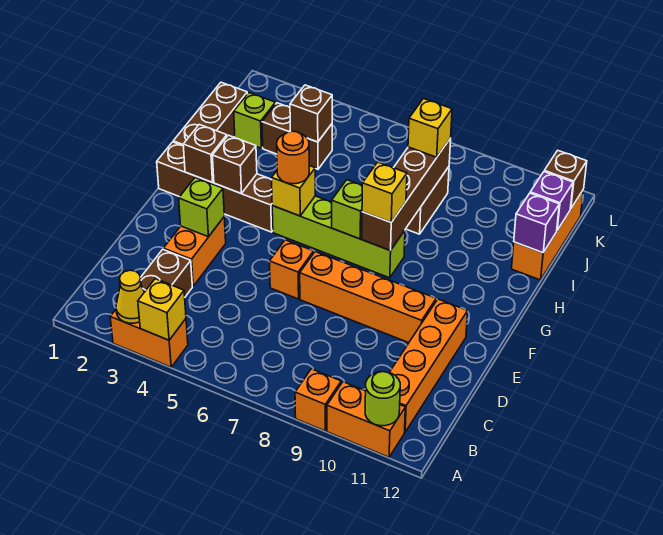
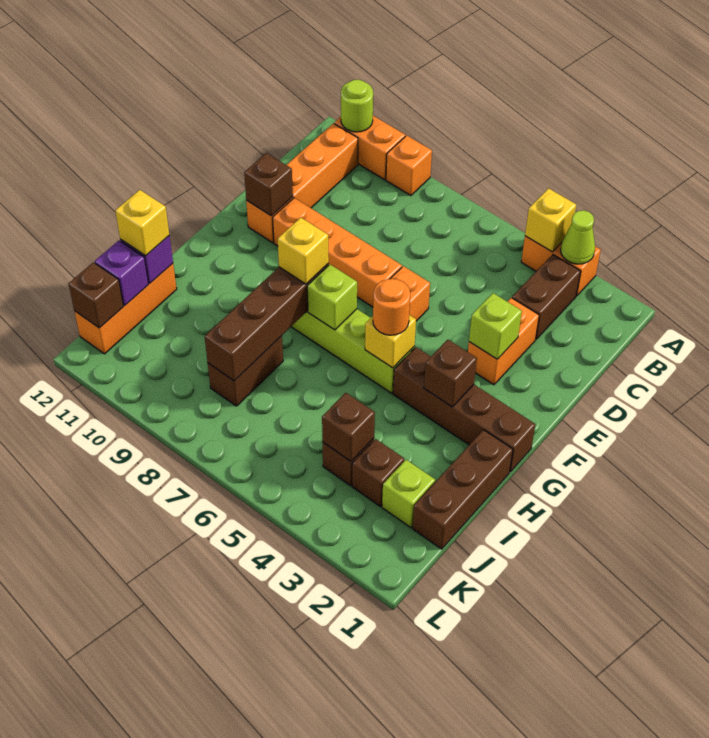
yellow 1x1 cone [116,270,144,323] -> lime 1x1 cone [561,210,595,264]
brown 1x1 brick [183,124,227,182] -> brown 1x1 brick moved to [244,153,293,216]
yellow 1x1 brick [408,99,452,157] -> yellow 1x1 brick moved to [115,190,169,256]

